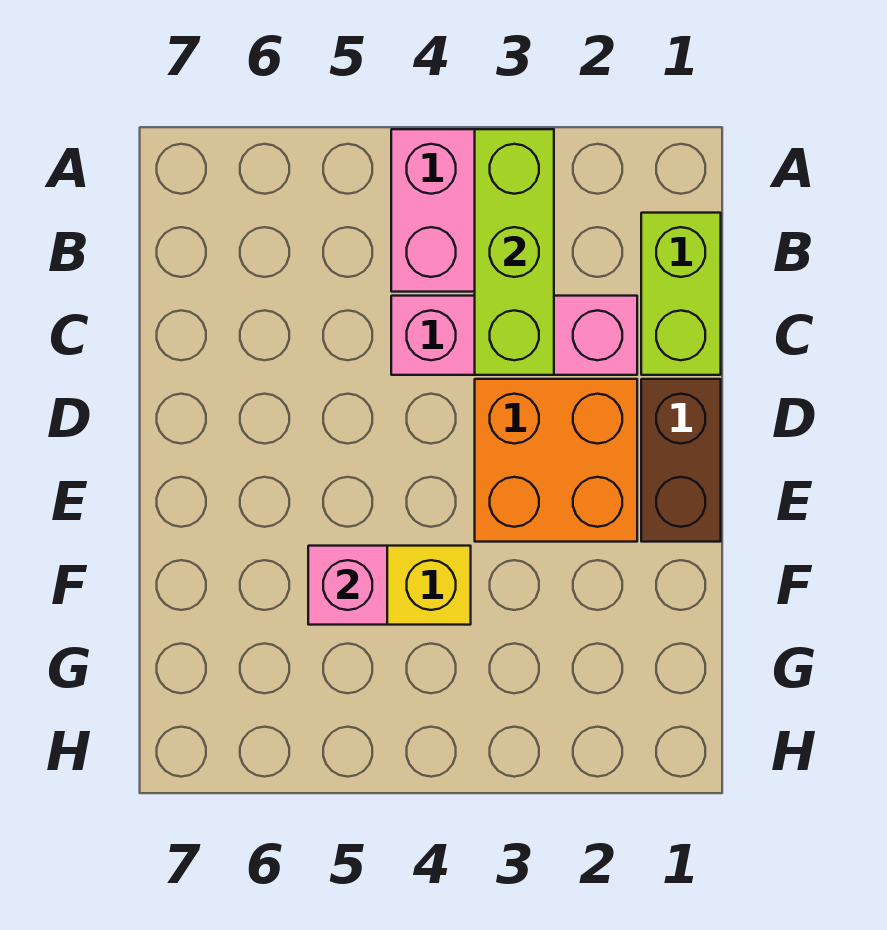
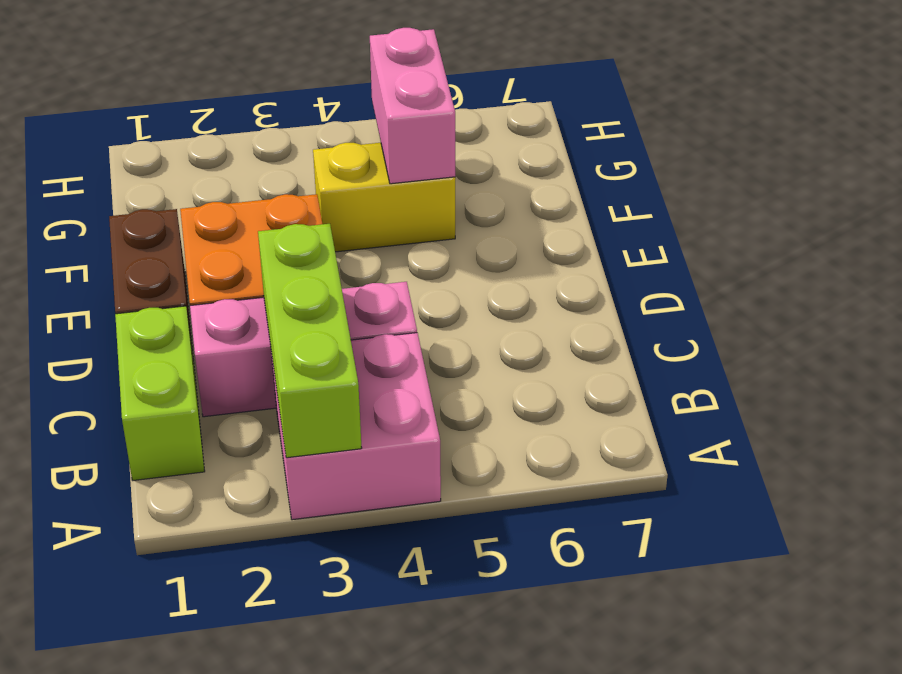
pink 1x1 brick [308,546,387,625] -> pink 1x2 brick [370,28,455,184]

